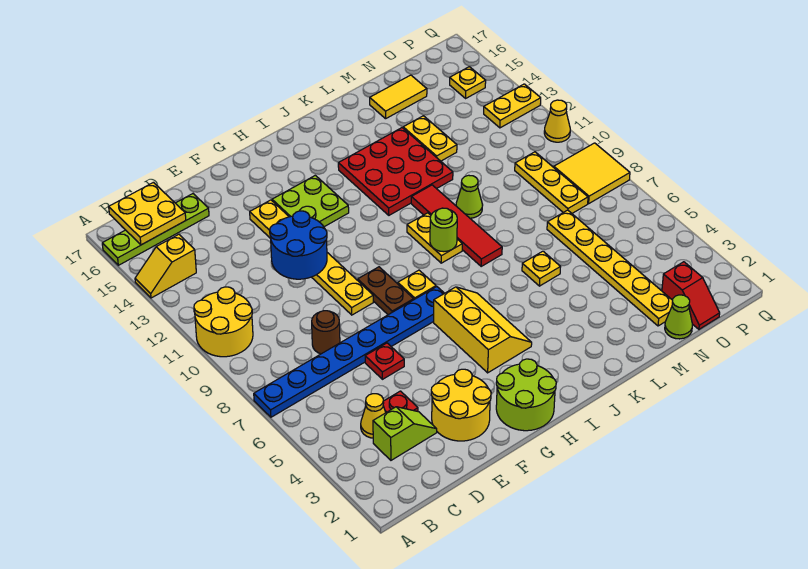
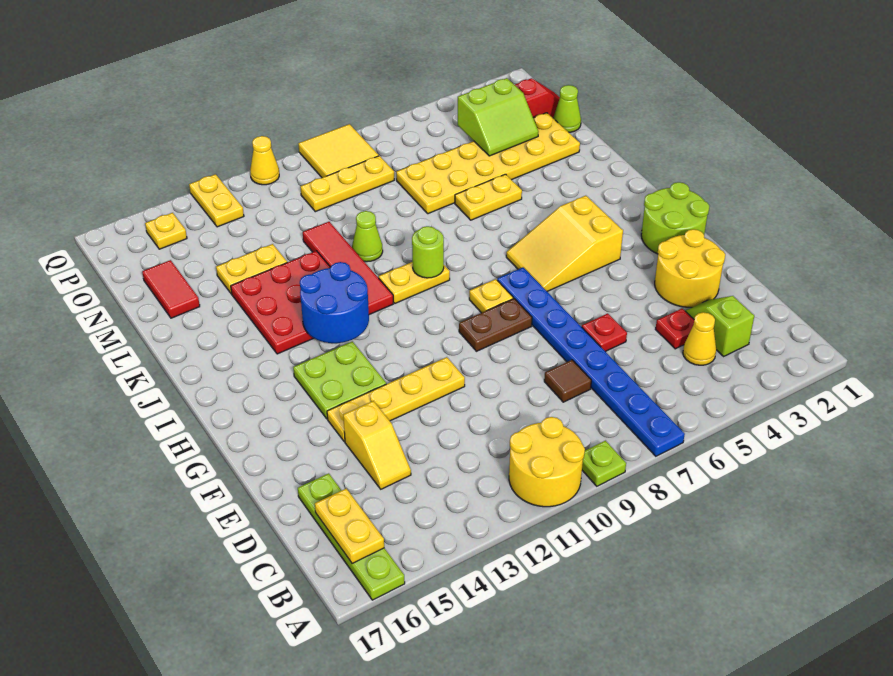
none -> lime 1x1 plate [582,441,626,486]
yellow 1x2 slope [135,234,196,298] -> yellow 1x2 slope moved to [343,401,411,489]
yellow 2x2 plate [109,182,186,245] -> yellow 1x2 plate [315,489,384,563]
brown 1x1 round brick [312,311,340,354] -> brown 1x1 tile [544,360,591,402]
blue 2x2 round brick [270,211,327,279] -> blue 2x2 round brick moved to [300,262,369,343]
yellow 1x6 plate [250,200,373,315] -> yellow 1x4 plate [327,357,465,442]
yellow 2x3 slope [434,287,532,373] -> yellow 2x3 slope turned to [506,196,623,291]
red 1x4 tile [411,185,502,266] -> red 1x4 tile turned to [303,222,393,315]
yellow 1x1 plate [522,251,560,286] -> yellow 1x2 plate [455,174,522,220]
yellow 1x2 tile [370,75,427,119] -> red 1x2 tile [142,260,200,318]
yellow 1x6 plate [547,210,673,326] -> yellow 2x6 plate [396,113,580,214]
none -> lime 2x2 slope [458,78,538,156]

